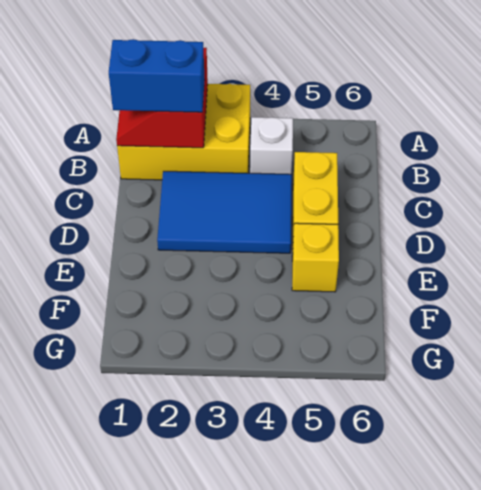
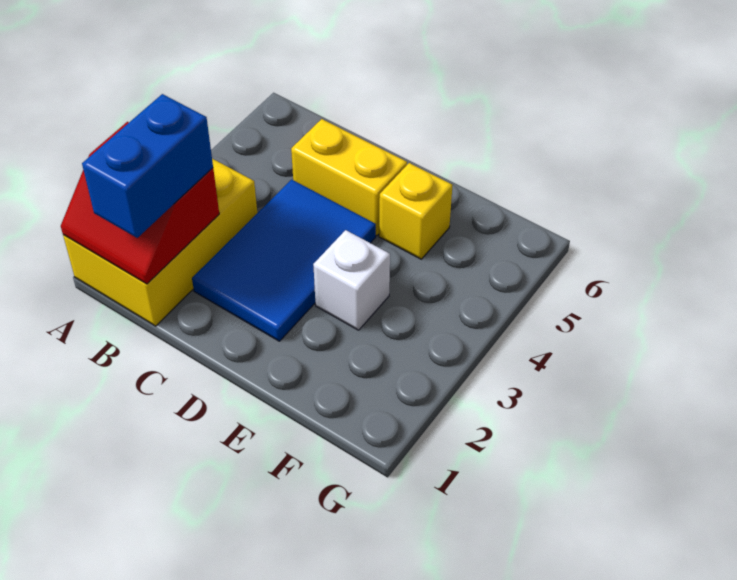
white 1x1 brick [250,117,293,174] -> white 1x1 brick moved to [313,230,390,330]

